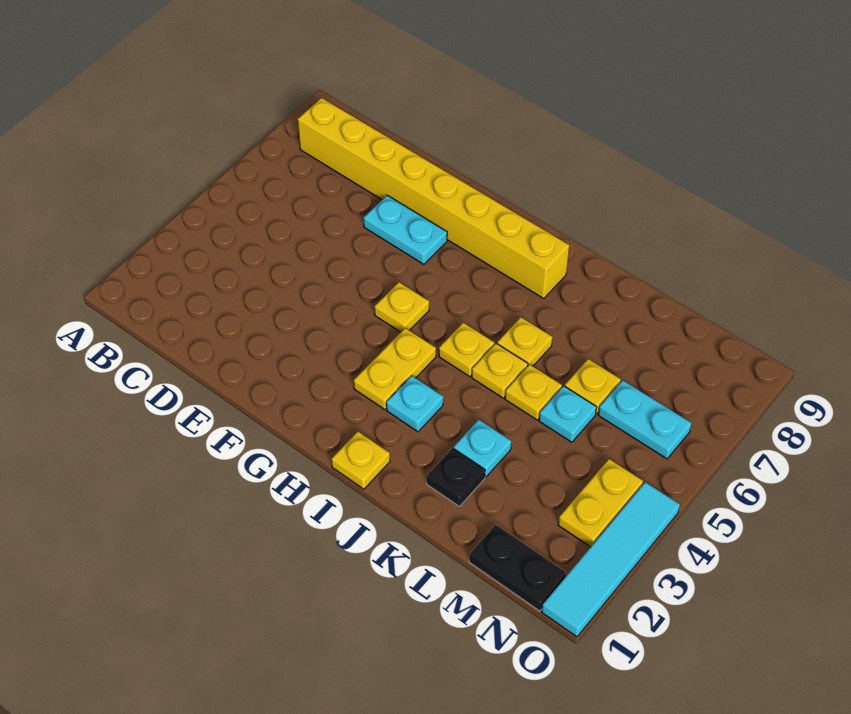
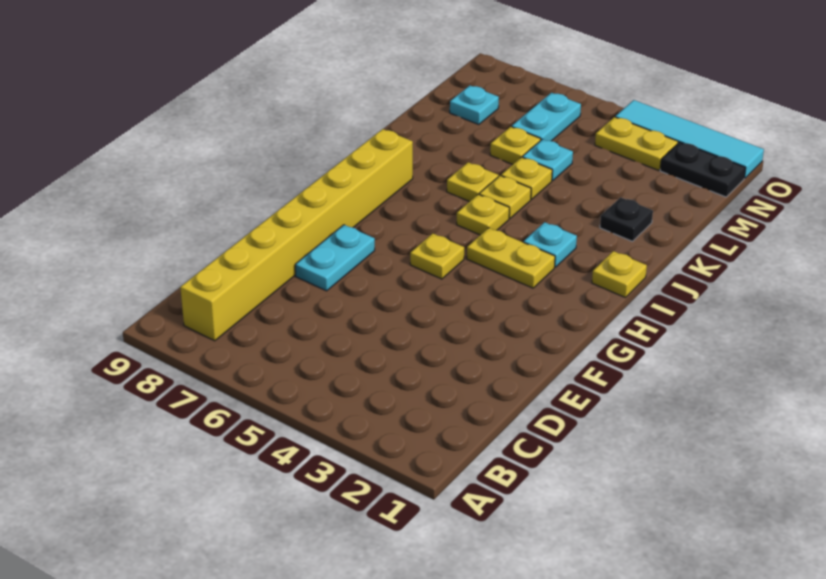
cyan 1x1 plate [454,420,511,477] -> cyan 1x1 plate moved to [450,86,499,124]
black 1x2 plate [469,525,566,611] -> black 1x2 plate turned to [660,142,745,197]

